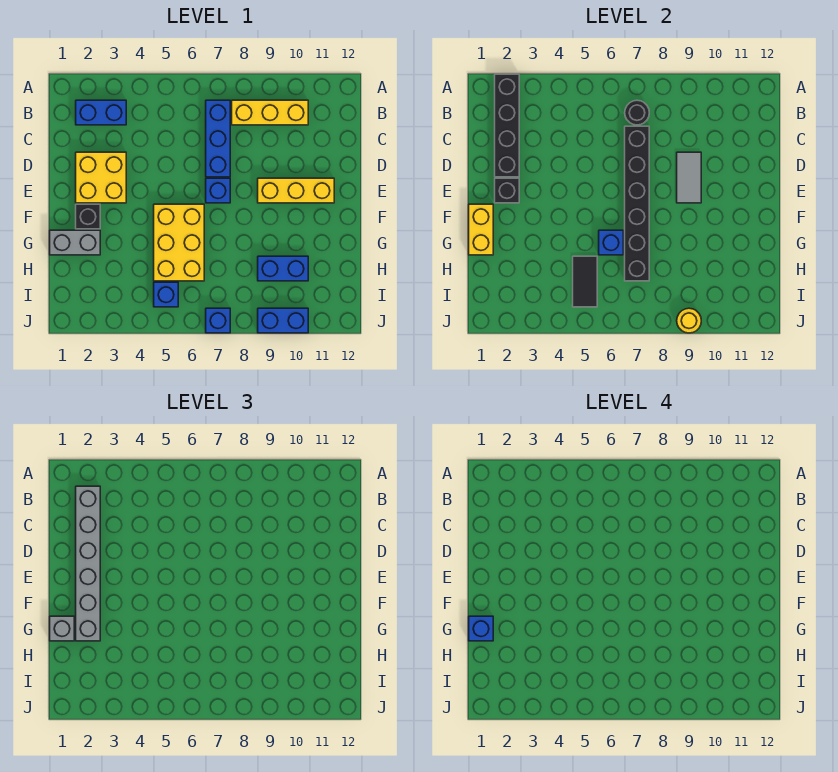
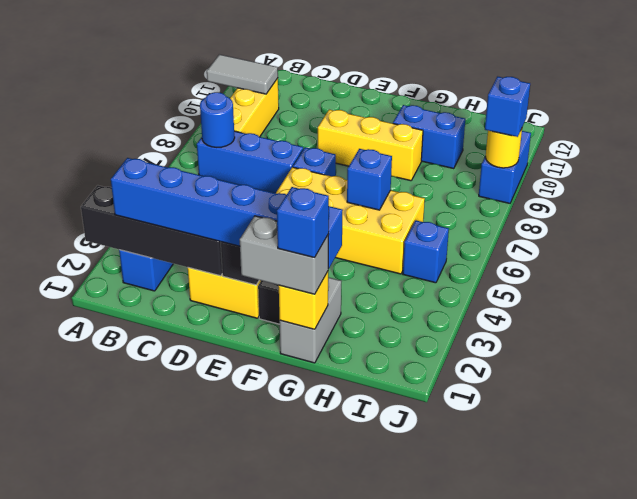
grey 1x6 brick [76,486,100,641] -> blue 1x6 brick [111,158,343,269]
black 1x1 round brick [625,100,649,125] -> blue 1x1 round brick [200,92,235,147]
black 1x6 brick [625,126,649,281] -> none
grey 1x2 tile [677,152,701,203] -> grey 1x2 tile moved to [207,54,278,94]
yellow 1x3 brick [258,178,334,203] -> yellow 1x3 brick turned to [318,110,423,181]
yellow 1x2 brick [469,204,493,255] -> yellow 1x1 brick [279,272,328,329]
yellow 2x3 brick [154,204,204,281] -> yellow 2x4 brick [276,167,425,274]
grey 1x1 brick [50,616,74,641] -> grey 1x2 brick [240,216,329,294]
black 1x2 tile [573,256,597,307] -> none
blue 1x2 brick [258,256,308,281] -> blue 1x2 brick turned to [393,105,465,168]
blue 1x1 brick [206,308,230,333] -> blue 1x1 brick moved to [485,76,530,137]

